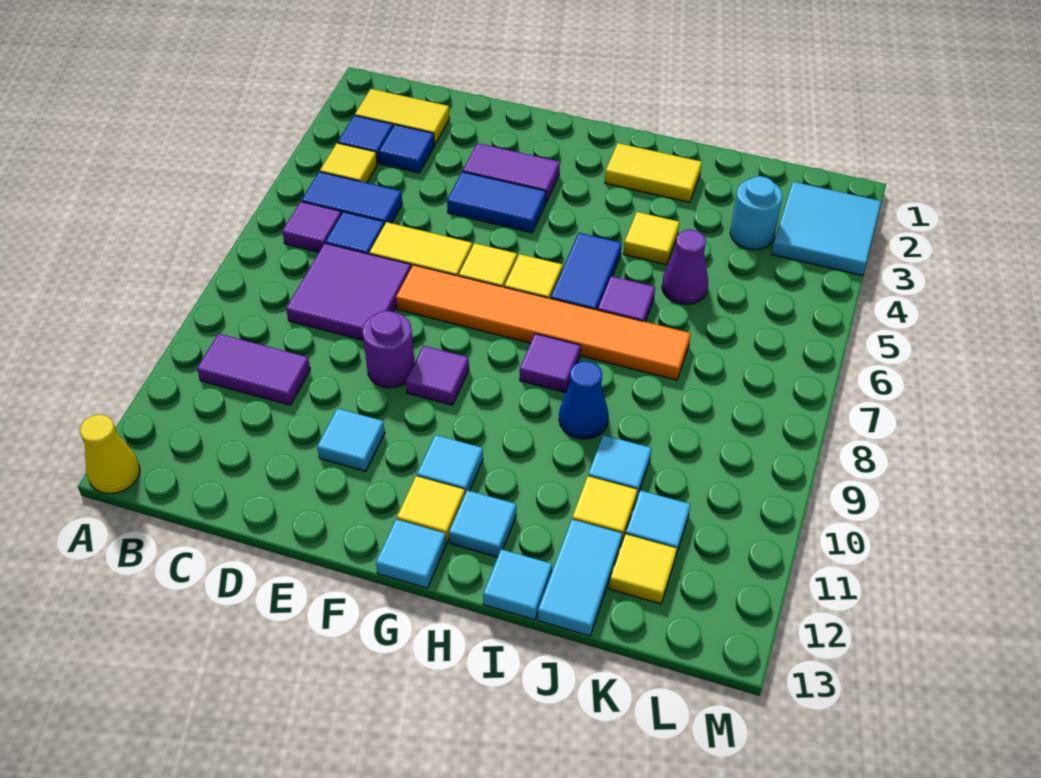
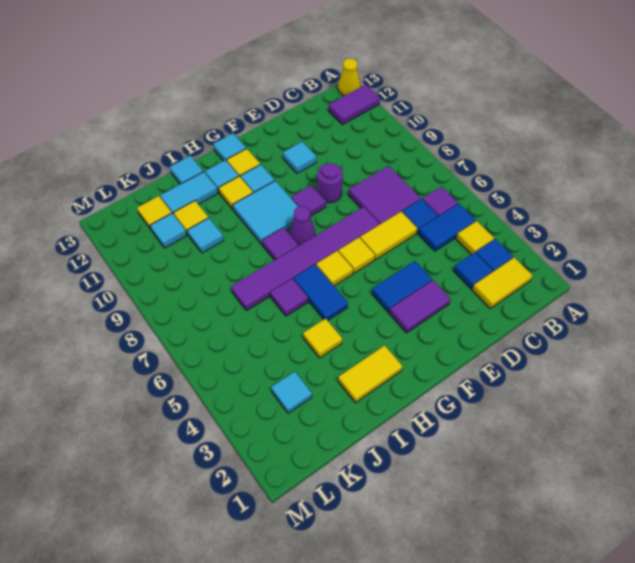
purple 1x2 tile [197,334,310,405] -> purple 1x2 tile moved to [329,85,380,125]
orange 1x6 tile [396,265,691,380] -> purple 1x6 tile [231,207,380,310]
none -> yellow 1x1 tile [219,176,253,209]
blue 1x1 cone [559,361,609,439] -> none
purple 1x1 cone [662,230,708,304] -> purple 1x1 cone moved to [290,206,315,245]
cyan 1x2 tile [538,519,622,636] -> cyan 1x2 tile turned to [160,172,218,215]
cyan 1x1 round brick [730,176,782,250] -> cyan 1x1 tile [271,372,312,413]
cyan 2x2 tile [772,182,881,275] -> cyan 2x2 tile moved to [233,181,298,245]

